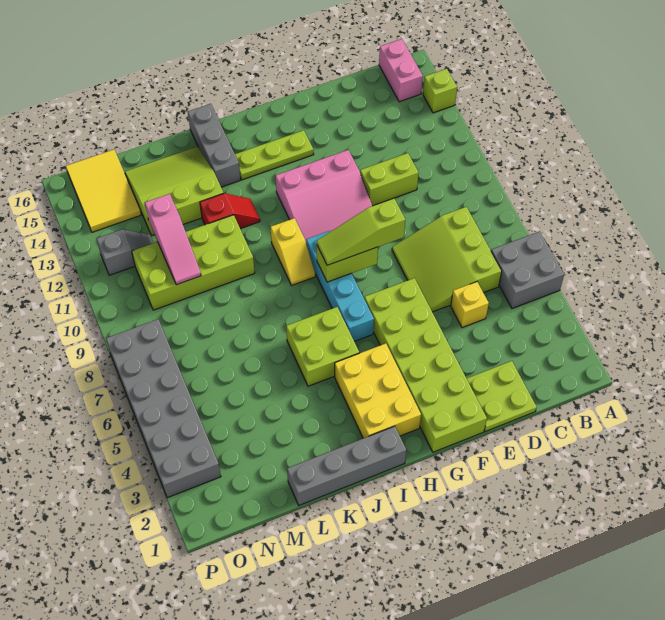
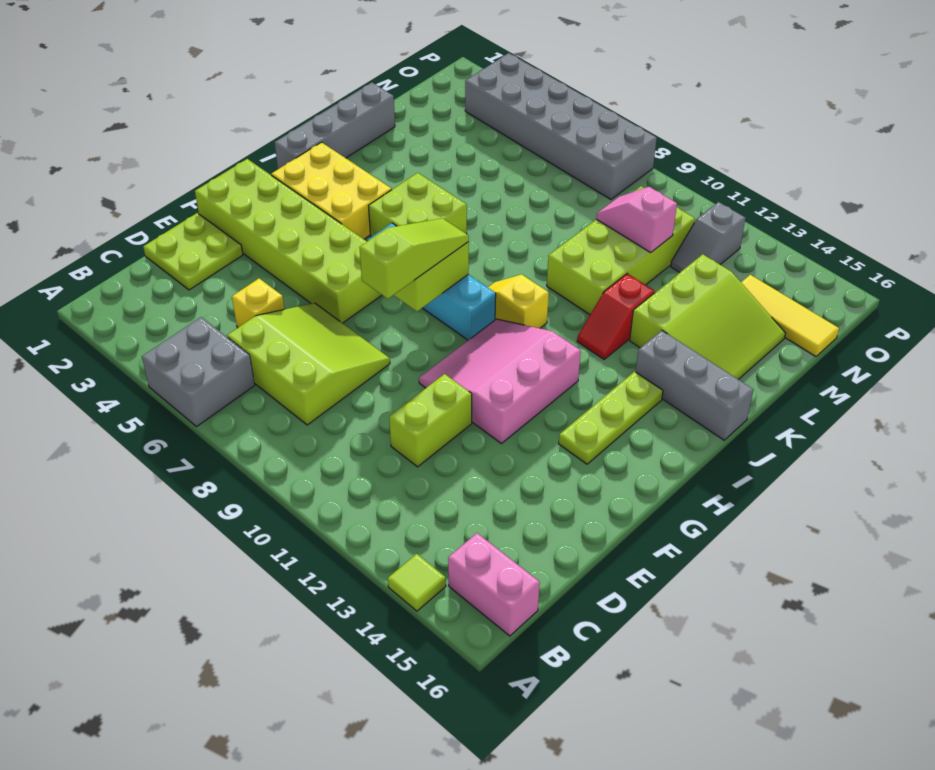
lime 1x1 brick [423,69,457,113] -> lime 1x1 tile [388,554,446,611]
pink 1x3 slope [145,194,201,285] -> pink 1x2 slope [596,187,677,252]
yellow 2x3 tile [66,150,141,232] -> yellow 1x3 tile [741,275,839,356]

